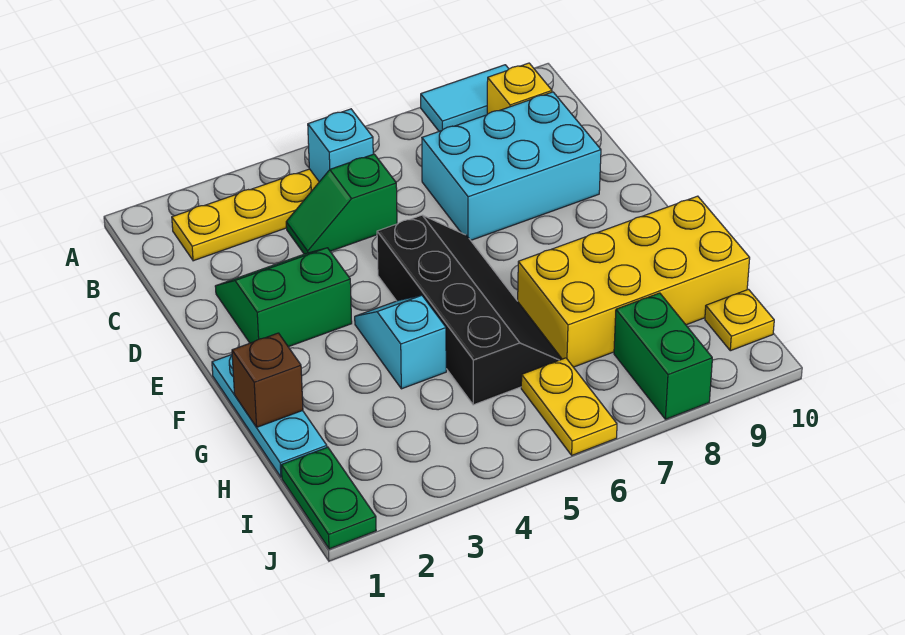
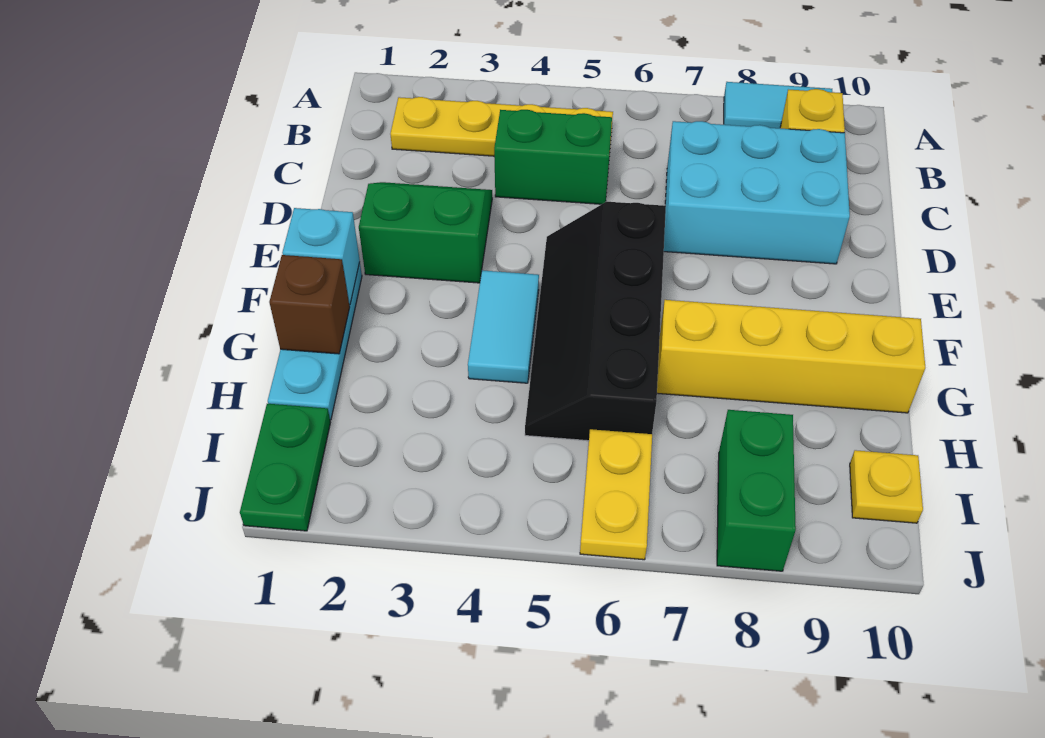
cyan 1x1 brick [308,109,373,182] -> cyan 1x1 brick moved to [282,208,360,305]
green 1x2 slope [286,154,397,254] -> green 1x2 brick [494,110,612,204]
black 2x4 slope [377,215,562,405] -> black 2x4 slope turned to [525,202,666,441]
cyan 1x2 slope [355,295,446,389] -> cyan 1x2 tile [468,270,539,383]
yellow 2x4 brick [518,196,750,367] -> yellow 1x4 brick [657,300,925,413]

